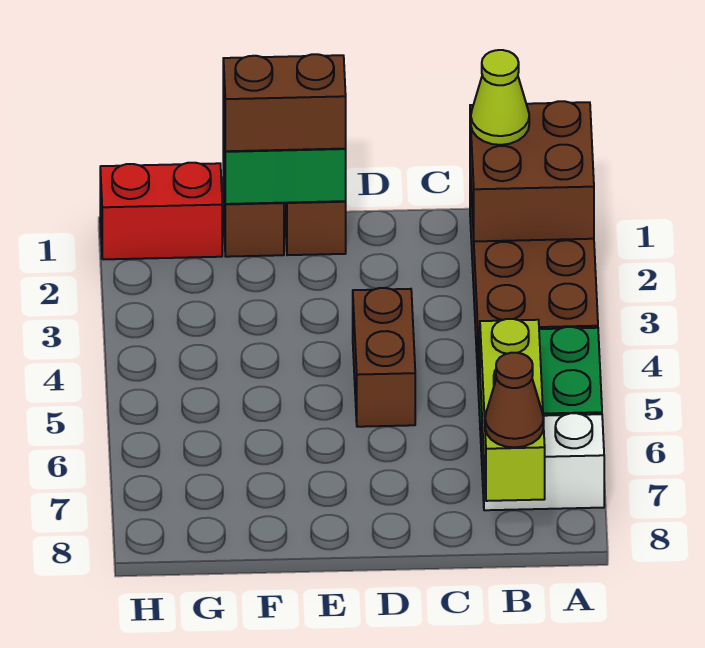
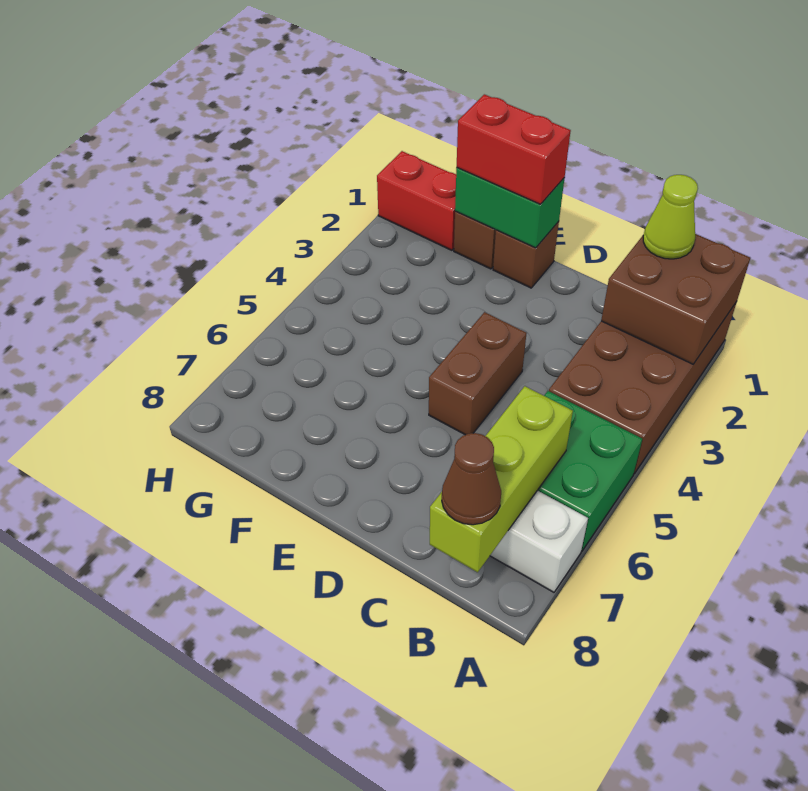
brown 1x2 brick [223,54,346,151] -> red 1x2 brick [457,94,571,204]

